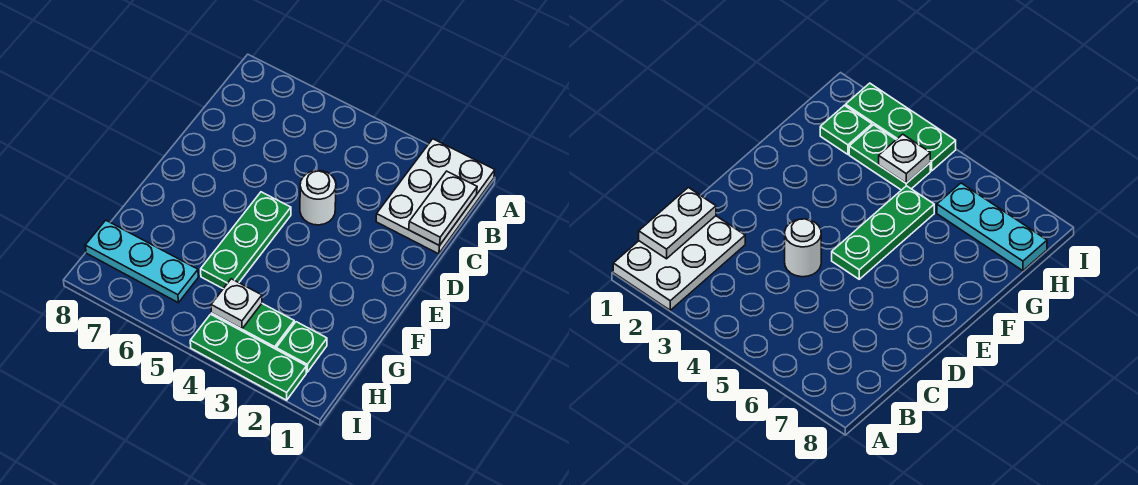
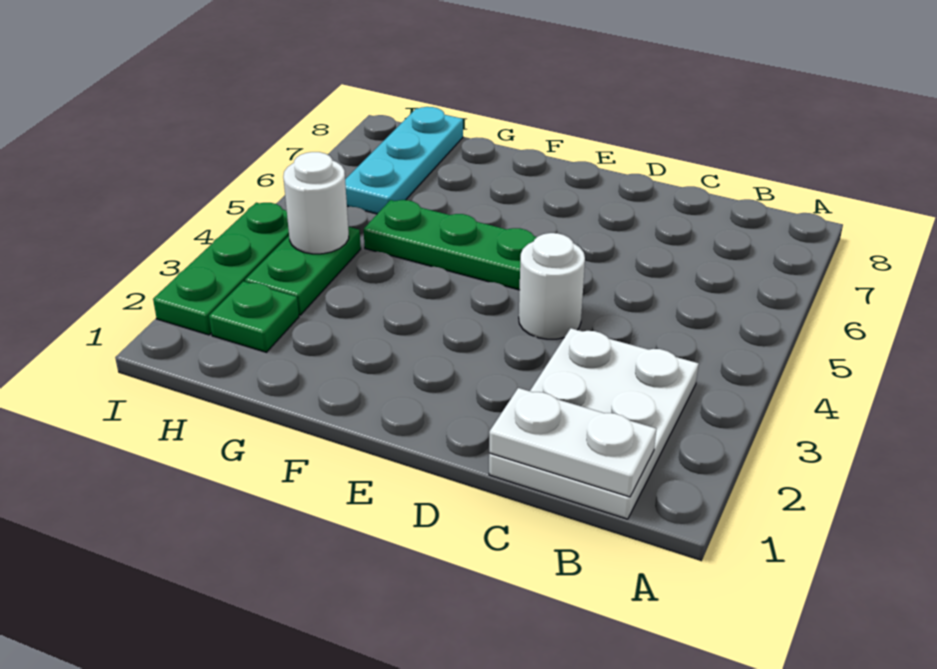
white 2x3 plate [376,139,495,254] -> white 2x3 plate turned to [489,328,699,519]
white 1x1 plate [211,279,262,329] -> white 1x1 round brick [283,152,349,254]

